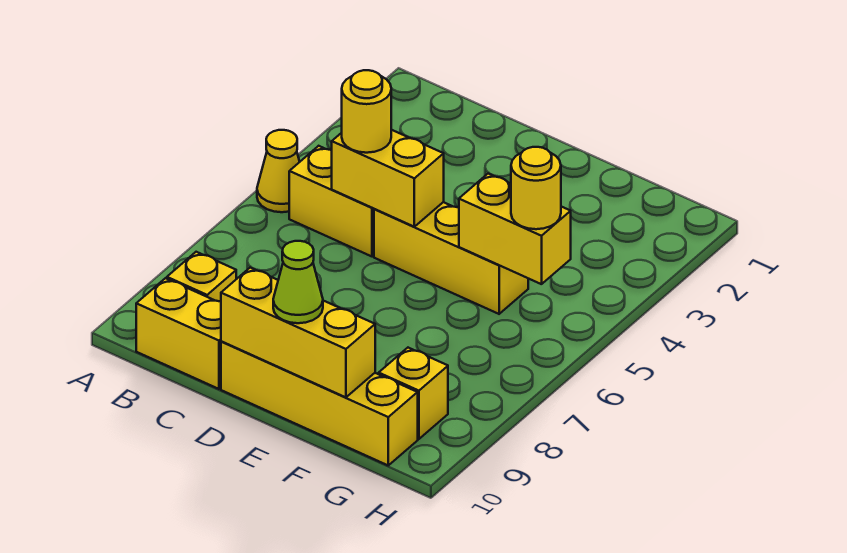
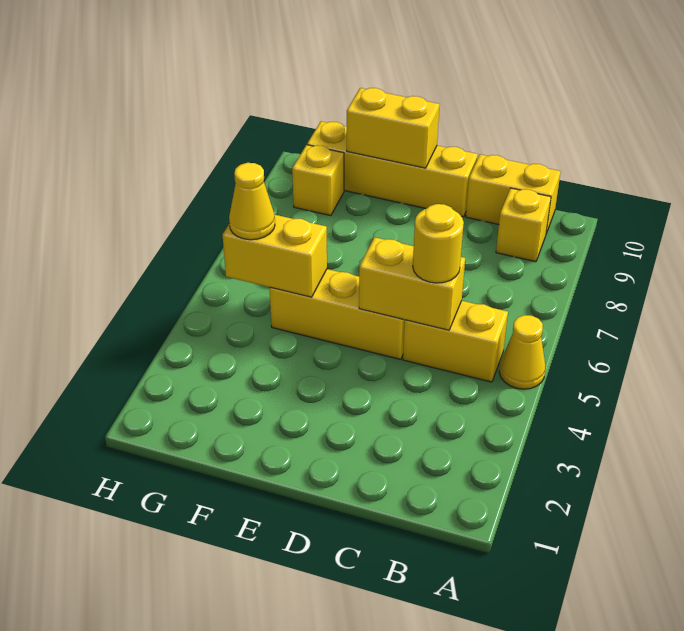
yellow 1x3 brick [221,268,375,397] -> yellow 1x2 brick [347,88,440,168]
lime 1x1 cone [273,241,323,323] -> none
yellow 1x1 round brick [511,147,561,229] -> yellow 1x1 cone [229,163,275,240]

